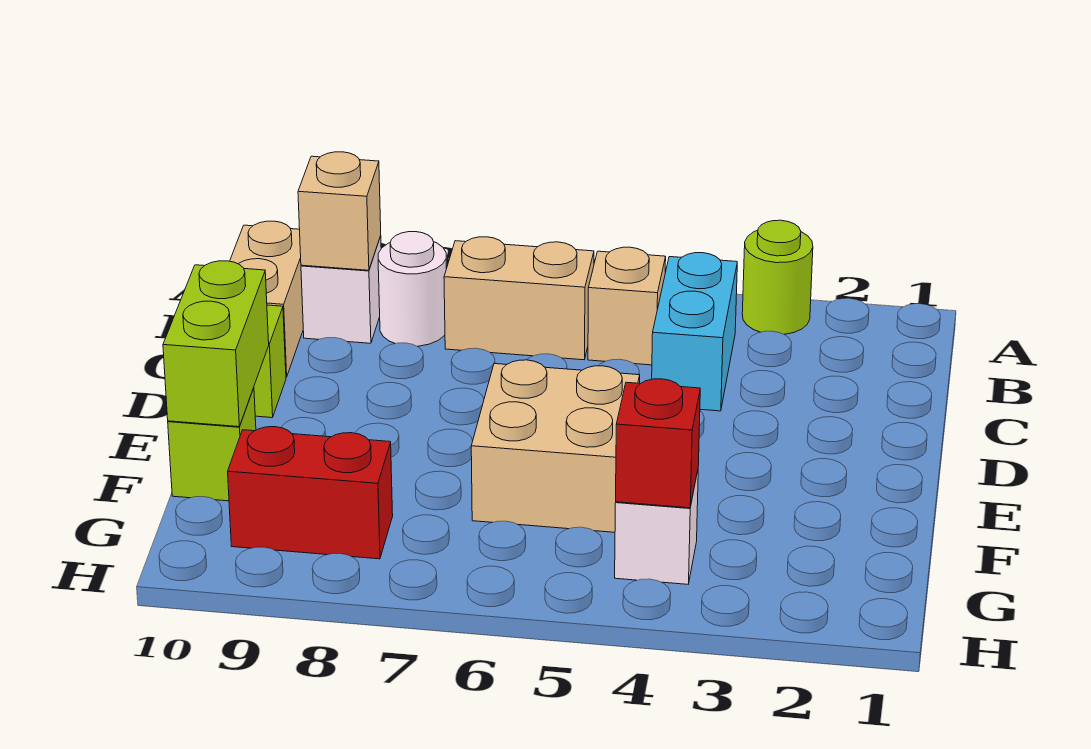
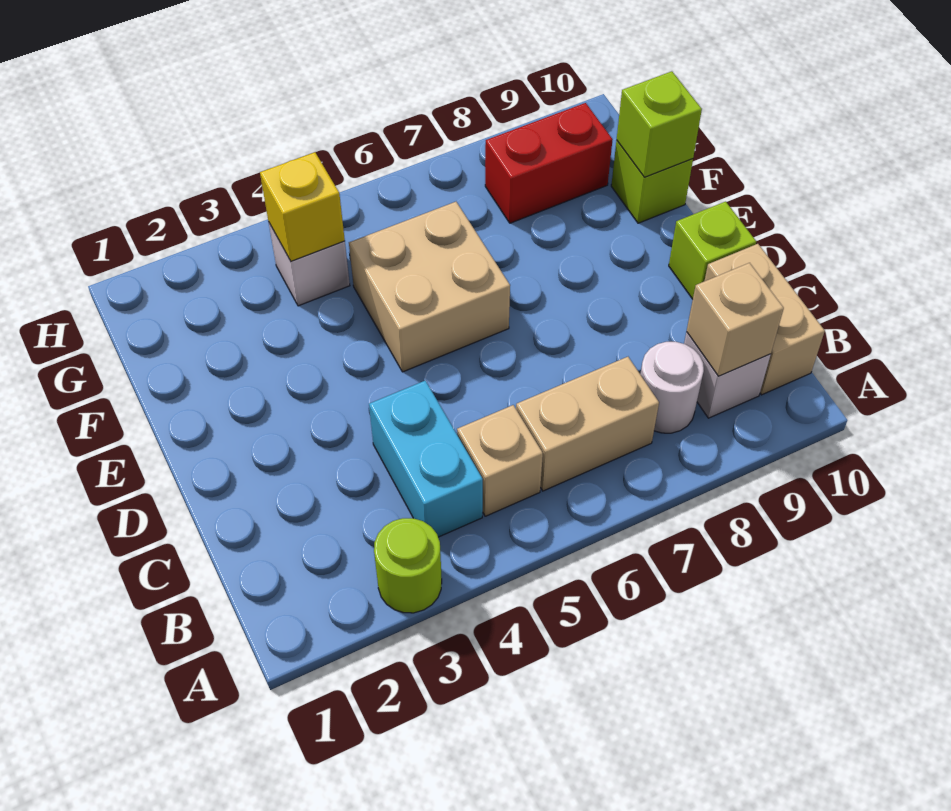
lime 1x2 brick [163,261,269,427] -> lime 1x1 brick [617,71,702,177]
red 1x1 brick [616,379,700,508] -> yellow 1x1 brick [260,152,345,261]

